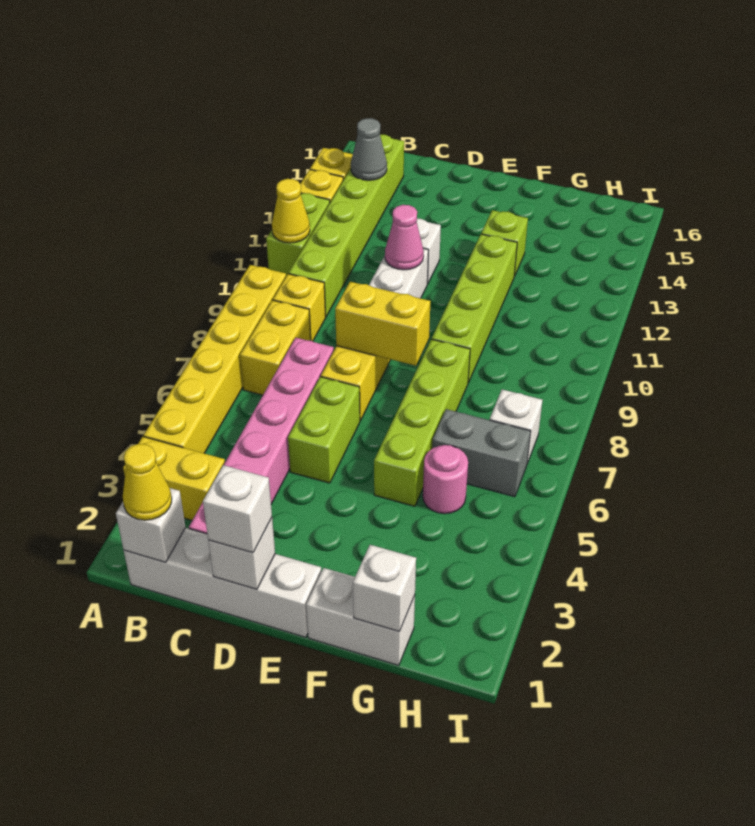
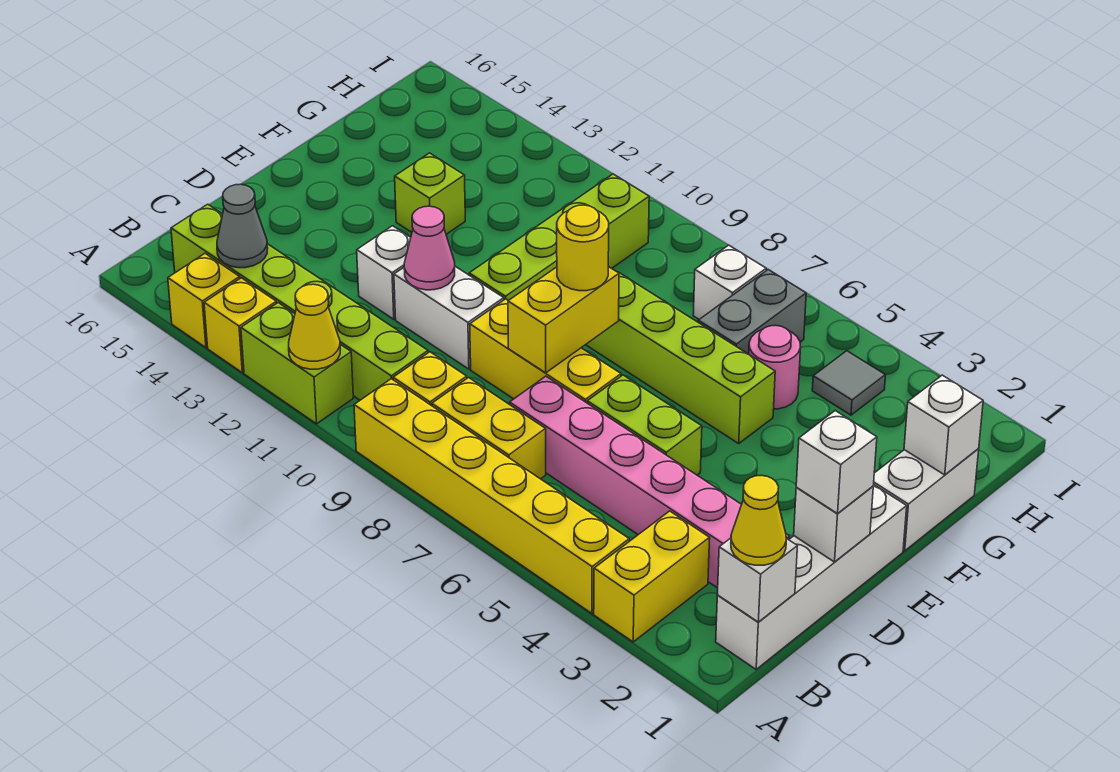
none -> yellow 1x1 round brick [557,205,609,291]
lime 1x4 brick [432,234,517,383] -> lime 1x4 brick turned to [469,174,649,301]
none -> grey 1x1 tile [812,351,885,415]

